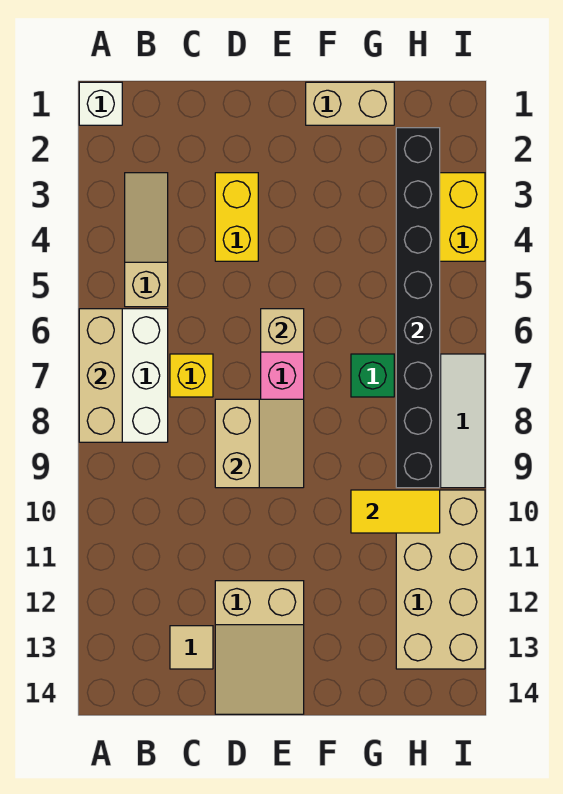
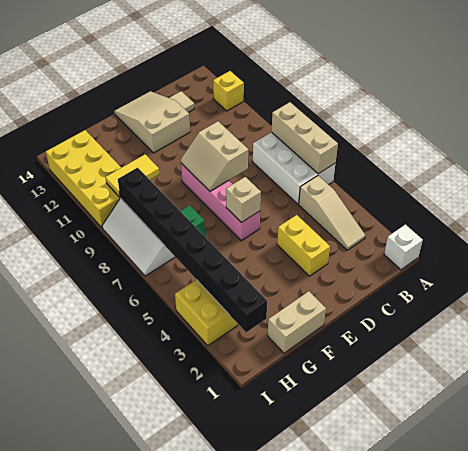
yellow 1x1 brick [170,354,213,397] -> yellow 1x1 brick moved to [213,71,244,111]
tan 2x4 brick [396,490,485,669] -> yellow 2x4 brick [46,130,121,228]

